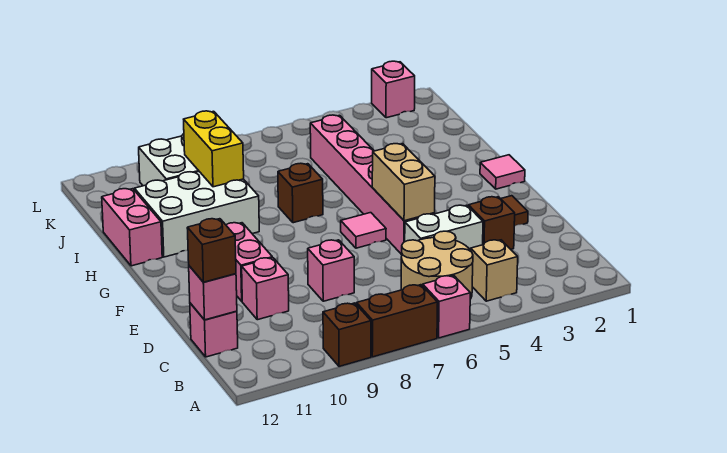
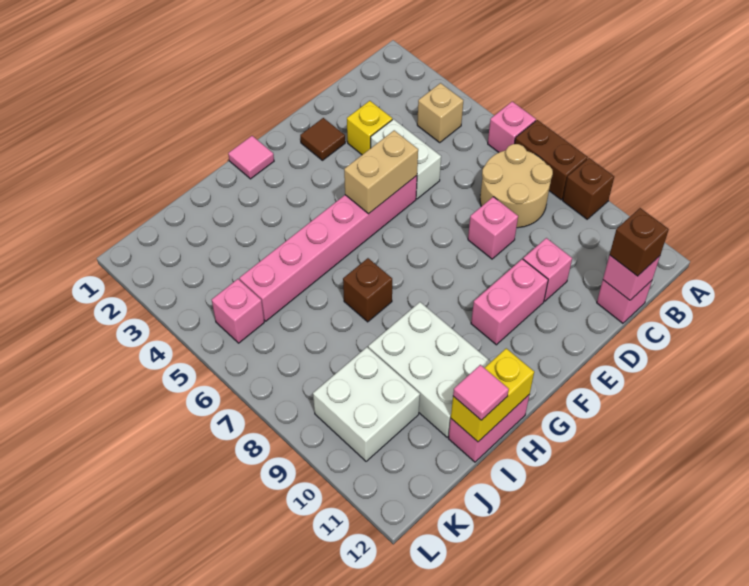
tan 2x2 round brick [401,231,473,299] -> tan 2x2 round brick moved to [480,144,553,228]
brown 1x1 brick [468,197,515,249] -> yellow 1x1 brick [347,101,392,155]
pink 1x1 tile [341,213,386,248] -> pink 1x1 tile moved to [453,365,509,420]
yellow 1x2 brick [184,111,244,187] -> yellow 1x2 brick moved to [451,348,534,442]
pink 1x1 brick [372,61,415,118] -> pink 1x1 brick moved to [212,279,264,343]

